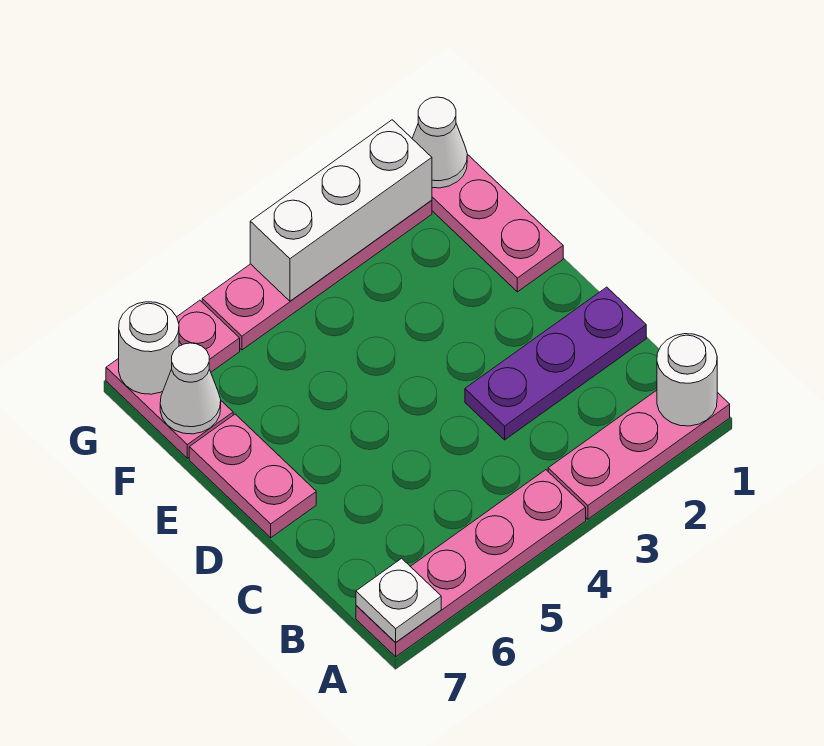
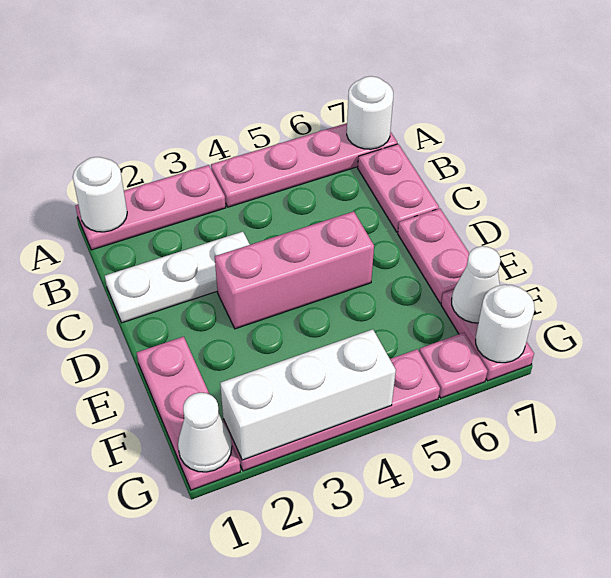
white 1x1 plate [356,558,441,643] -> white 1x1 round brick [347,76,393,149]
none -> pink 1x2 plate [358,144,439,232]
purple 1x3 plate [465,287,646,440] -> white 1x3 plate [105,232,250,323]
none -> pink 1x3 brick [215,211,374,329]

